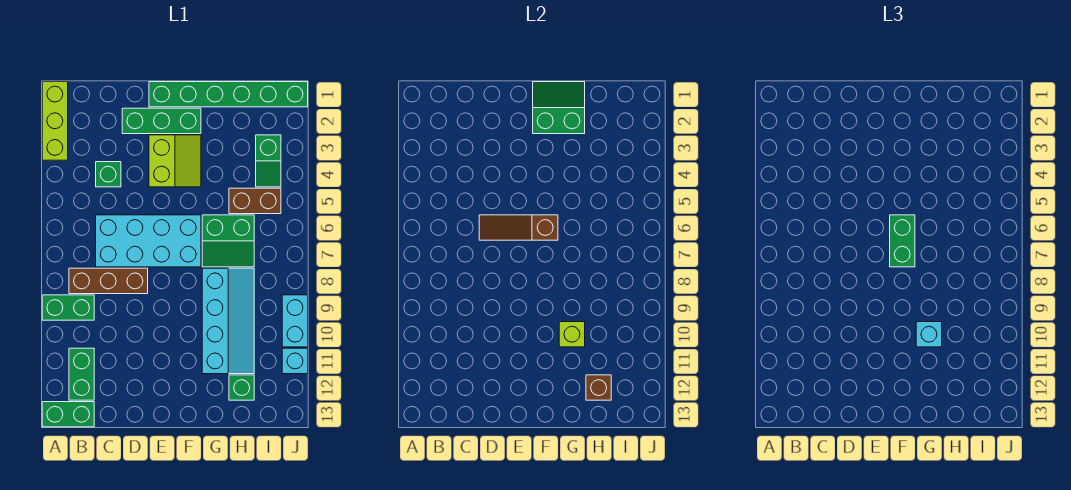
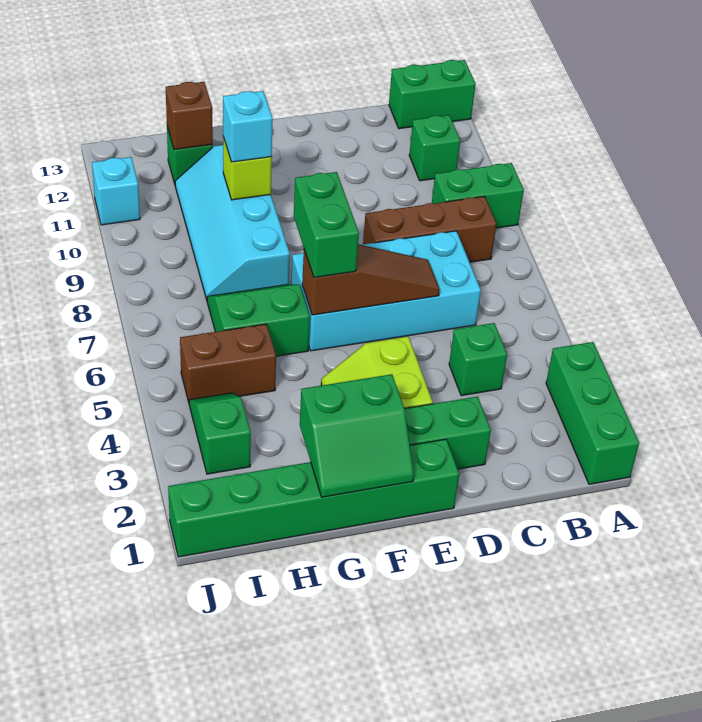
lime 1x3 brick [42,82,68,160] -> green 1x3 brick [546,342,639,484]
green 1x2 brick [69,348,94,400] -> green 1x1 brick [409,115,460,181]
cyan 1x2 brick [282,295,308,347] -> none

